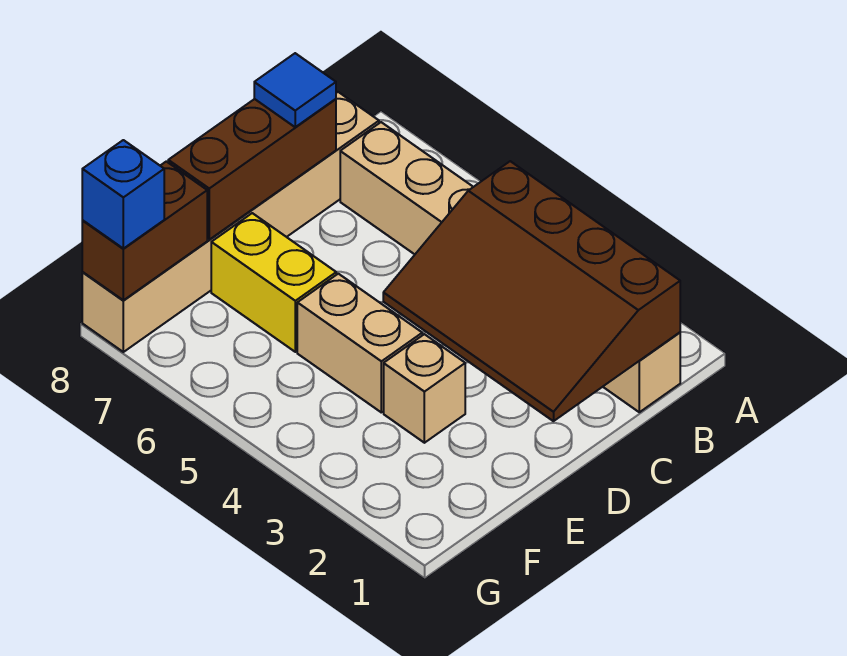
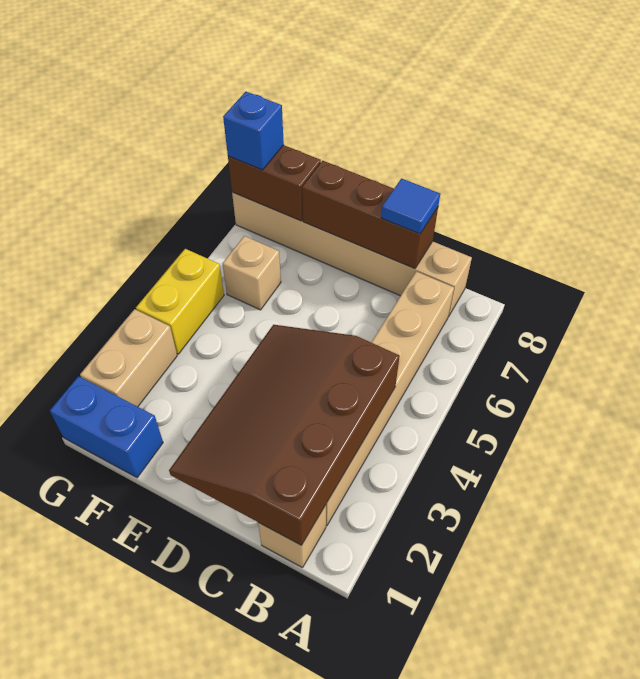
tan 1x1 brick [384,334,465,443] -> tan 1x1 brick moved to [223,236,281,310]
tan 1x2 brick [297,274,422,412] -> tan 1x2 brick moved to [80,309,177,407]
yellow 1x2 brick [211,213,336,352] -> yellow 1x2 brick moved to [136,249,224,354]
none -> blue 1x2 brick [50,376,163,478]

